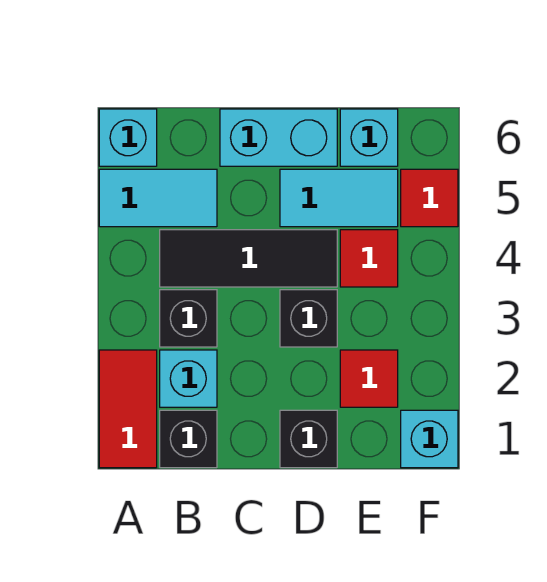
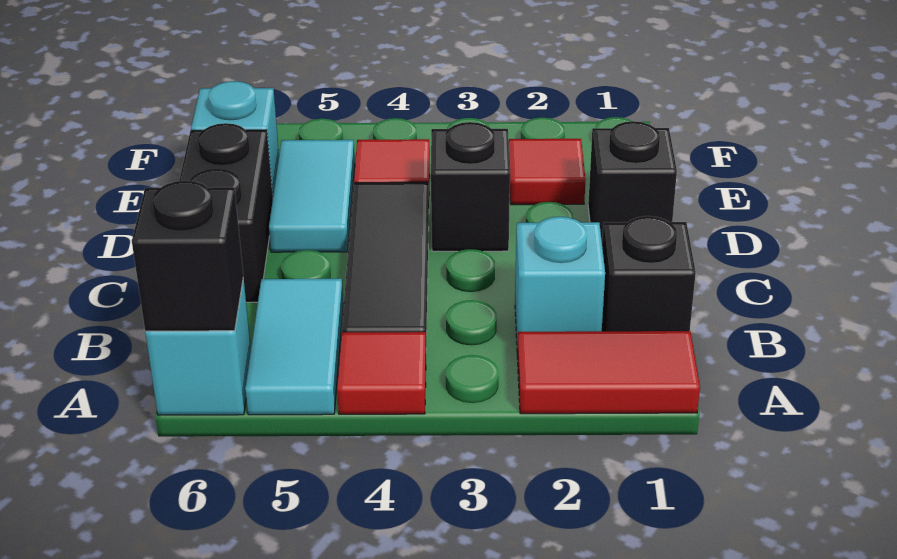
black 1x1 brick [160,290,217,347] -> black 1x1 brick moved to [132,180,243,331]
cyan 1x2 brick [220,109,337,166] -> black 1x2 brick [179,123,273,302]
cyan 1x1 brick [401,410,458,468] -> none
red 1x1 tile [401,169,458,227] -> red 1x1 tile moved to [337,332,426,414]

